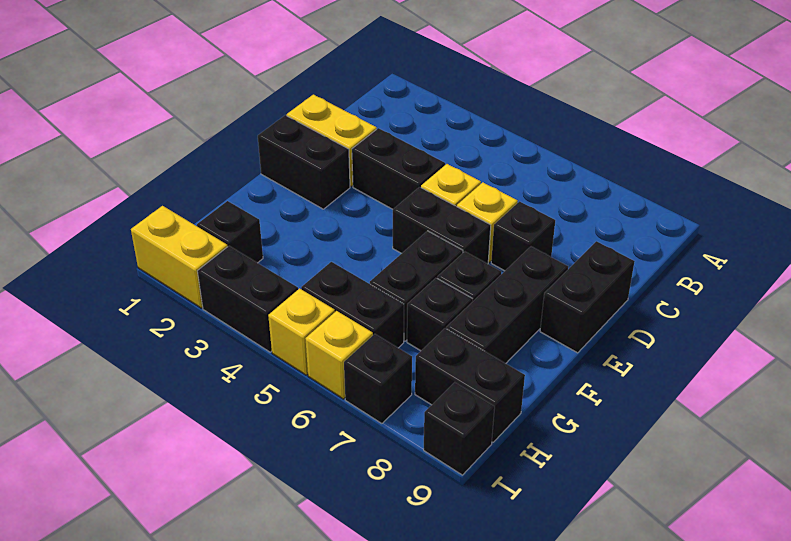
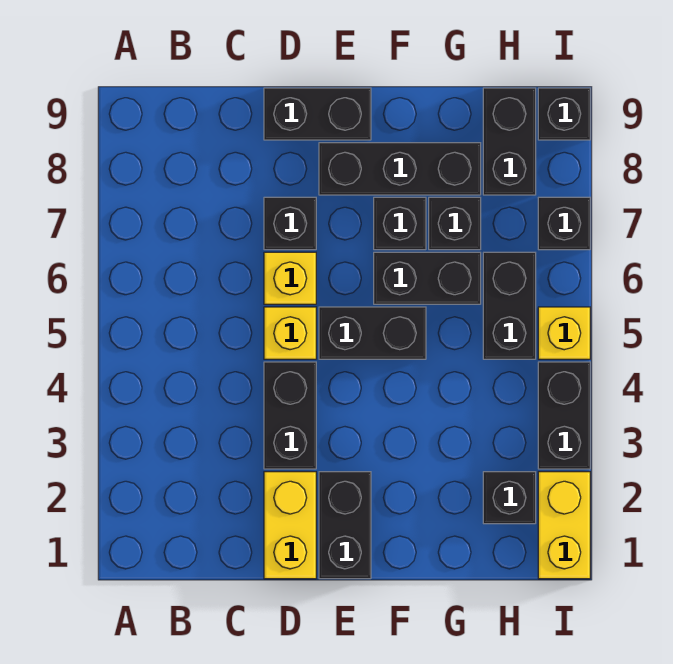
black 1x2 brick [393,187,491,264] -> black 1x2 brick turned to [319,307,426,359]
yellow 1x1 brick [305,311,373,399] -> none

